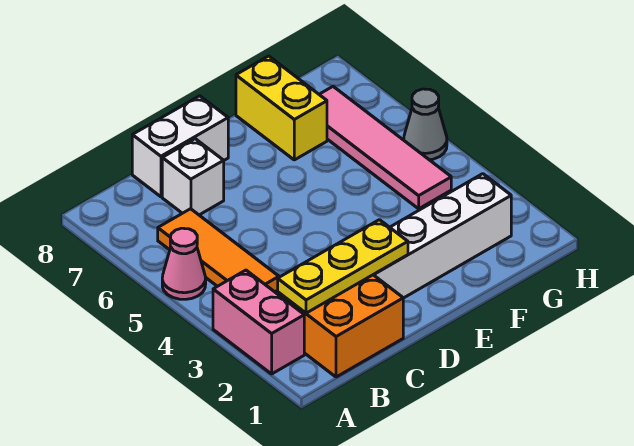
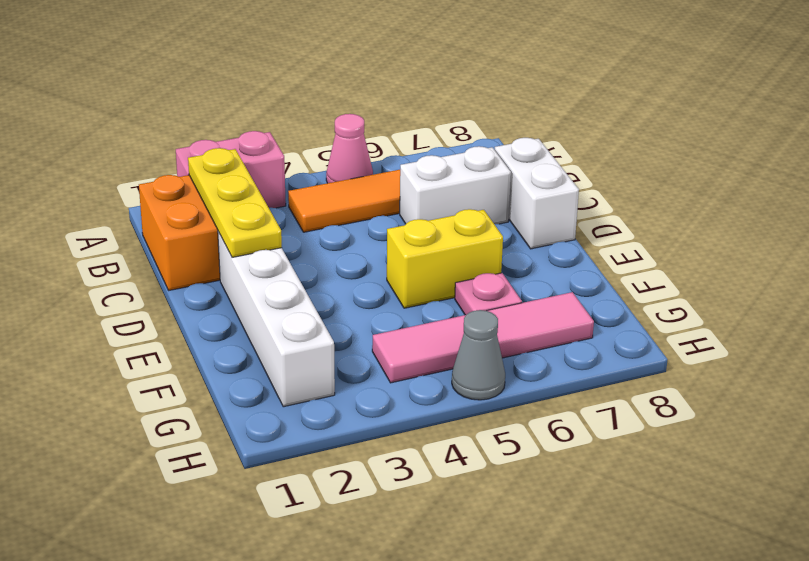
white 1x1 brick [162,139,224,215] -> white 1x2 brick [400,146,511,224]
none -> pink 1x1 plate [455,273,522,315]
yellow 1x2 brick [236,56,327,160] -> yellow 1x2 brick moved to [387,209,503,308]

